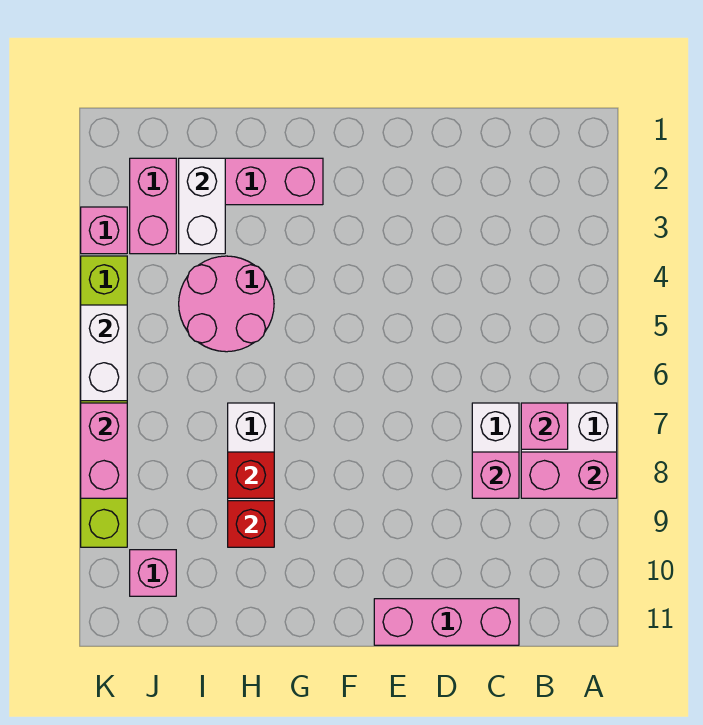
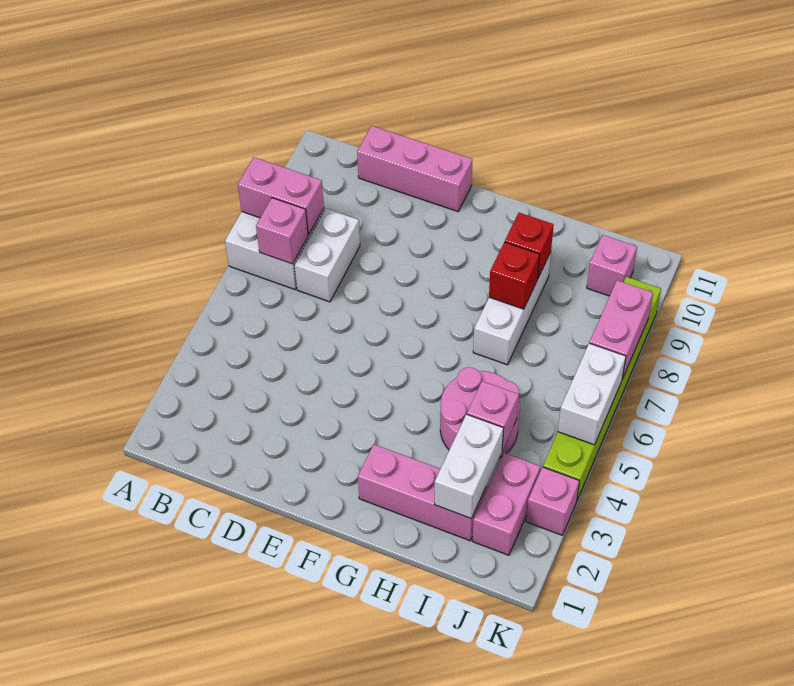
pink 1x1 brick [472,452,519,498] -> pink 1x1 brick moved to [467,381,519,450]

